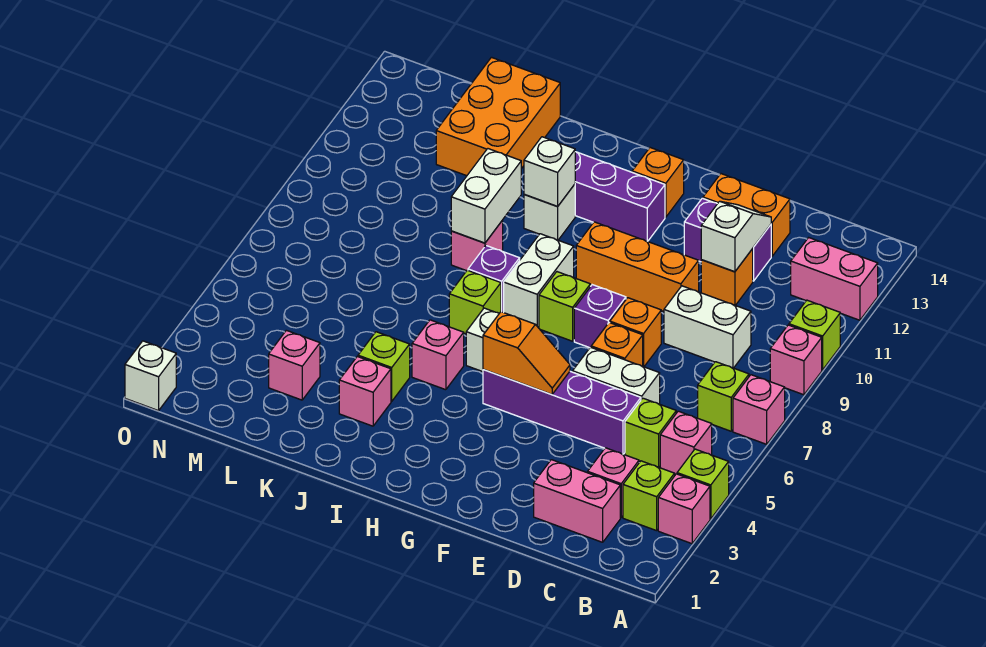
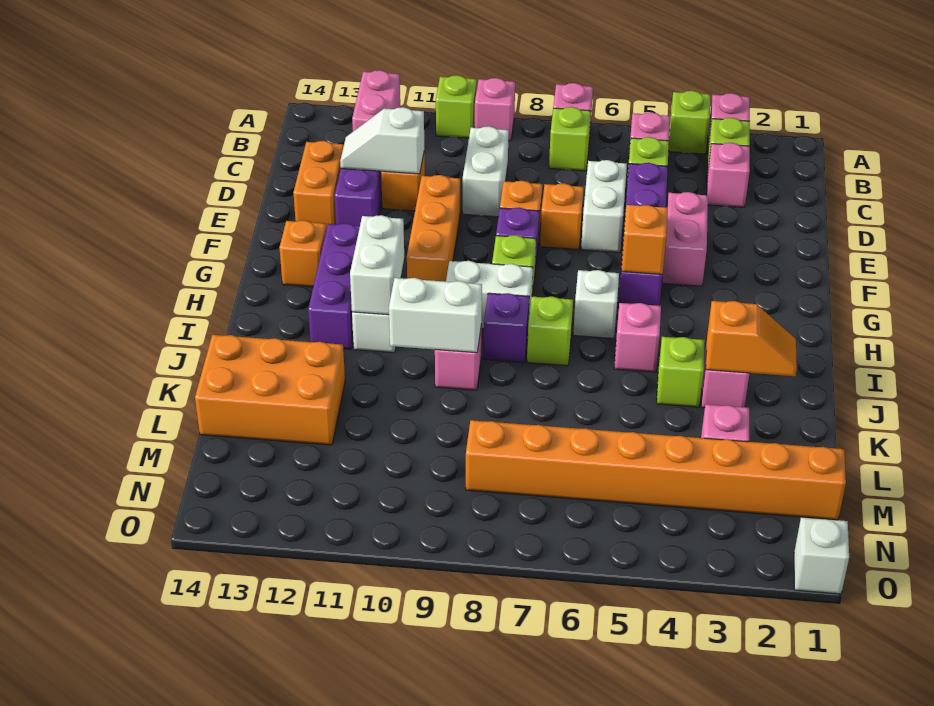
pink 1x2 brick [534,460,620,542] -> pink 1x2 brick moved to [662,192,708,286]
white 1x1 brick [524,137,575,207] -> white 1x2 brick [350,215,404,315]
none -> orange 1x2 slope [706,301,797,376]
none -> orange 1x8 brick [466,420,846,520]

